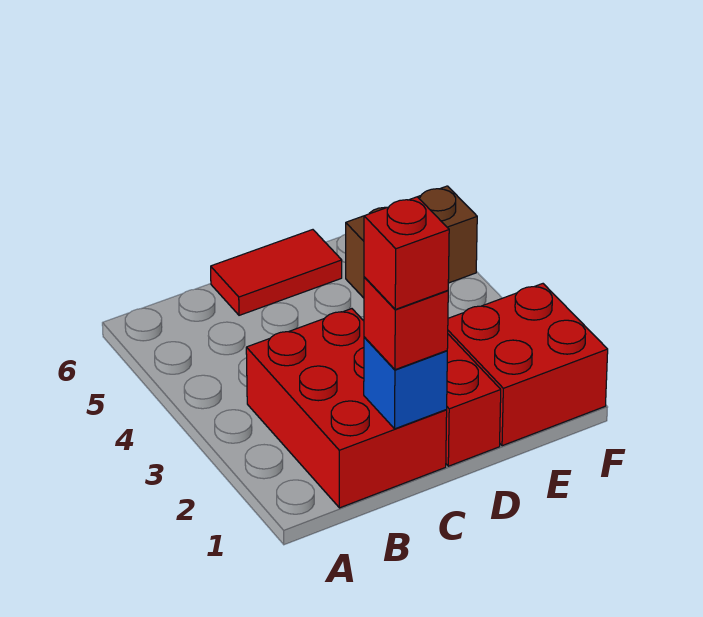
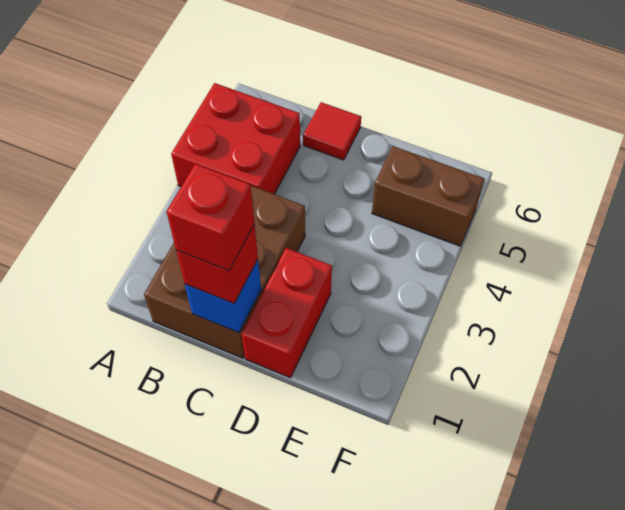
red 2x3 brick [246,309,447,508] -> brown 2x3 brick [144,186,305,358]
red 1x2 tile [211,230,342,315] -> red 1x1 tile [303,102,361,160]
red 2x2 brick [448,284,608,446] -> red 2x2 brick moved to [171,83,300,194]

